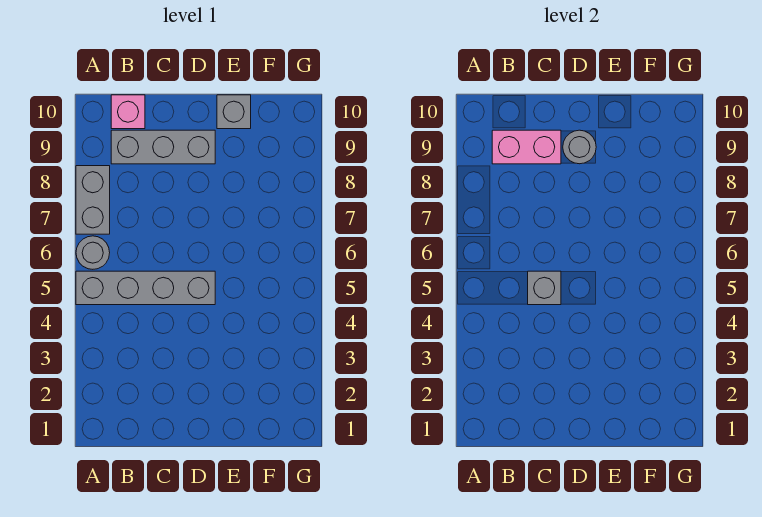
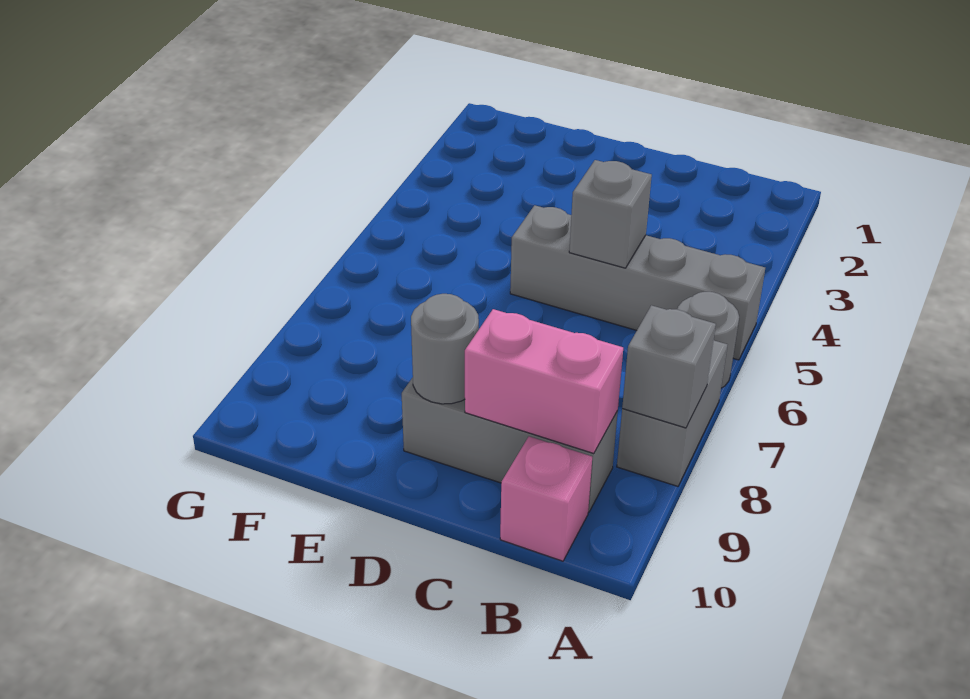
grey 1x1 brick [217,95,251,129] -> grey 1x1 brick moved to [622,305,716,428]

